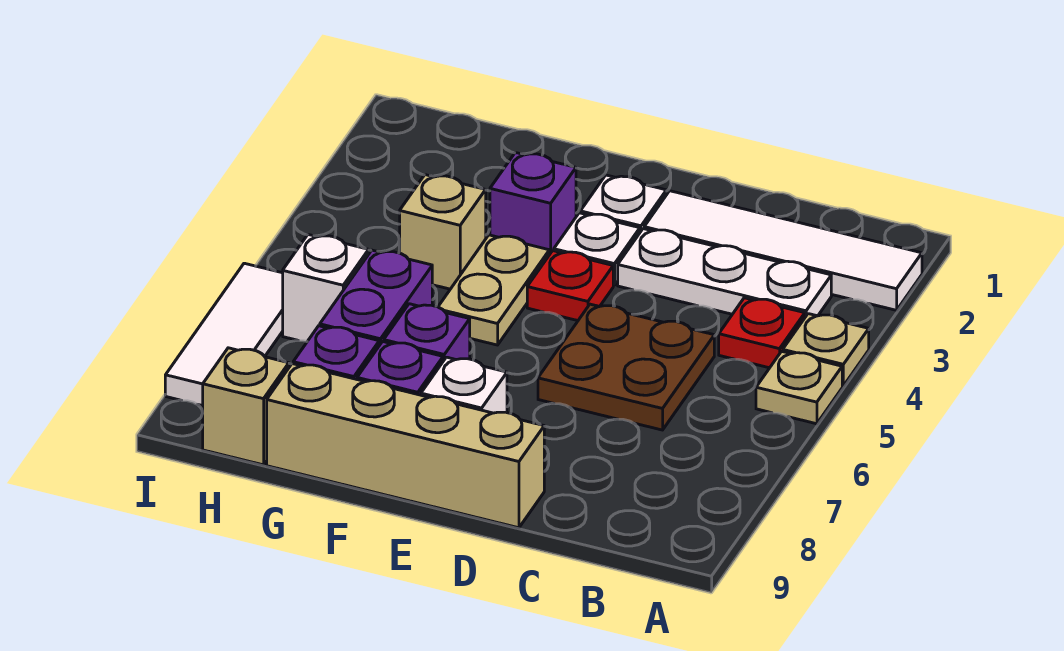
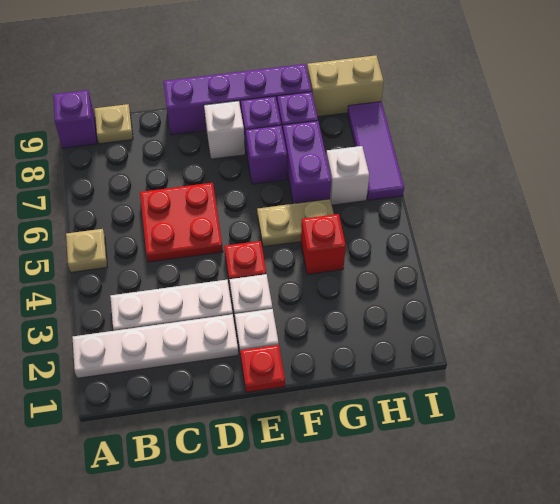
white 1x4 tile [644,191,922,310] -> white 1x4 plate [73,314,238,378]
tan 1x1 plate [783,314,869,386] -> tan 1x1 plate moved to [95,104,133,144]
red 1x1 plate [719,298,805,368] -> red 1x1 plate moved to [240,345,285,392]
brown 2x2 plate [538,304,714,430] -> red 2x2 plate [140,183,223,262]
tan 1x4 brick [267,364,544,528] -> purple 1x4 brick [163,64,312,135]
purple 1x1 brick [490,153,576,255] -> purple 1x1 brick moved to [53,90,97,148]
tan 1x2 plate [438,235,549,345] -> tan 1x2 plate turned to [257,199,334,247]
tan 1x1 brick [400,175,486,289] -> red 1x1 brick [301,214,346,275]
tan 1x1 brick [203,348,289,465] -> tan 1x2 brick [307,55,384,117]
white 1x3 tile [165,263,283,406] -> purple 1x3 tile [348,102,404,200]

